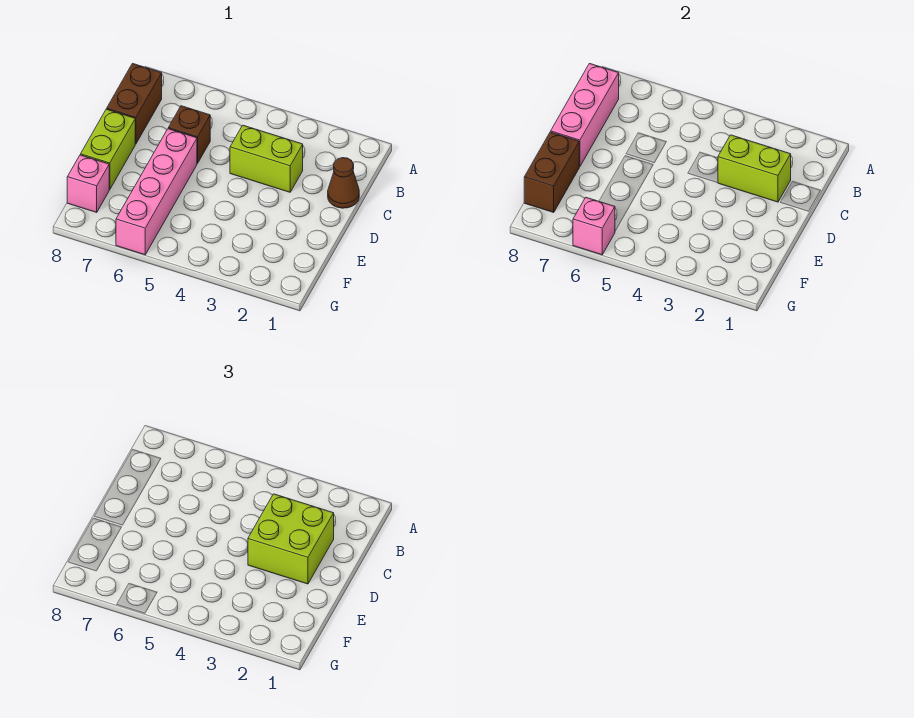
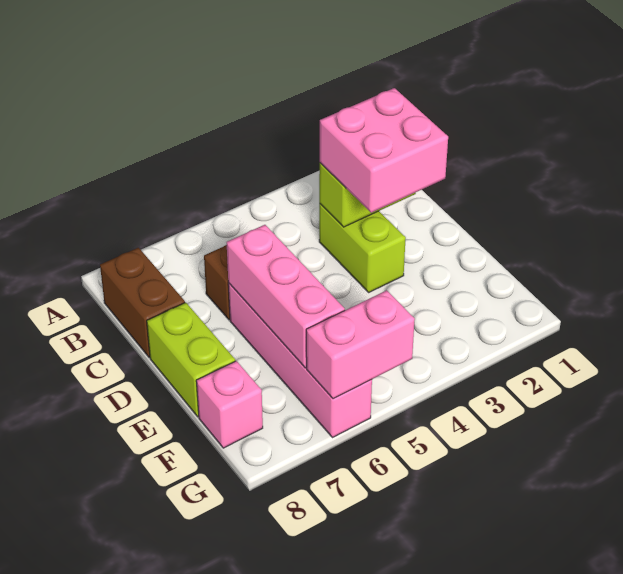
pink 1x3 brick [551,64,619,167] -> pink 1x3 brick moved to [227,225,345,368]
brown 1x1 cone [328,158,359,208] -> none
lime 2x2 brick [248,494,334,584] -> pink 2x2 brick [320,88,448,213]
lime 1x2 brick [230,125,303,192] -> lime 1x2 brick turned to [319,204,406,292]
brown 1x2 brick [524,132,579,212] -> none
pink 1x1 brick [573,198,615,255] -> pink 1x2 brick [306,290,415,399]

